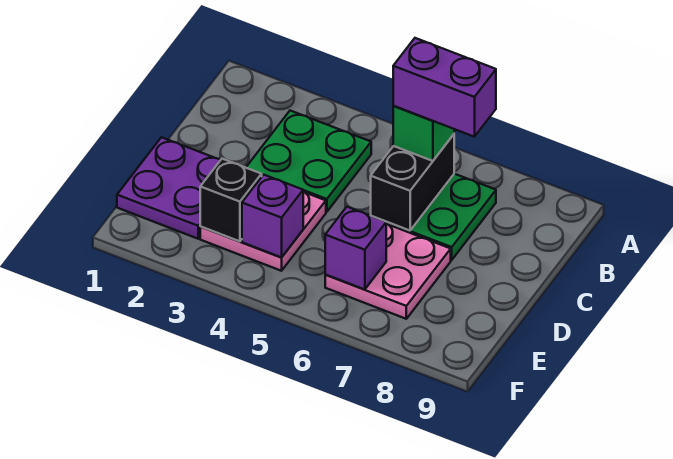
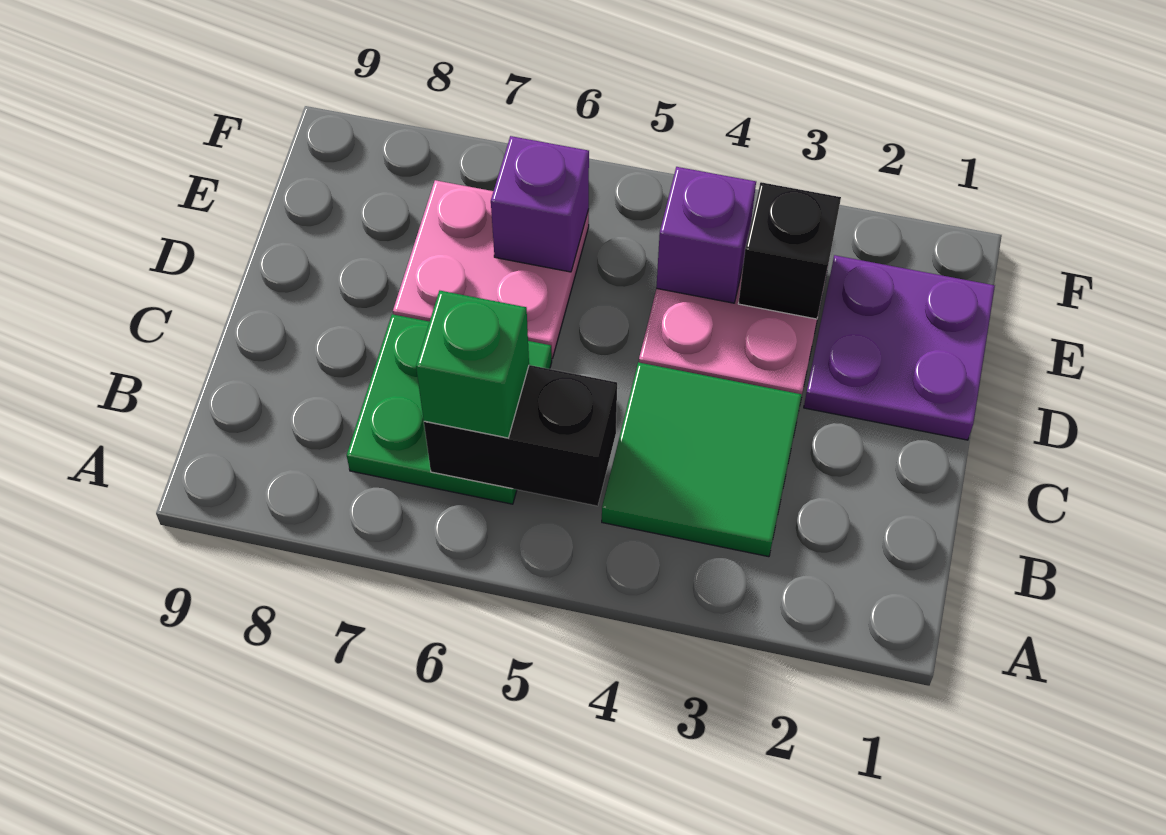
green 2x2 plate [246,111,371,212] -> green 2x2 tile [602,362,802,557]
black 1x2 brick [371,134,454,231] -> black 1x2 brick turned to [424,365,617,506]
purple 1x2 brick [393,38,496,137] -> none

